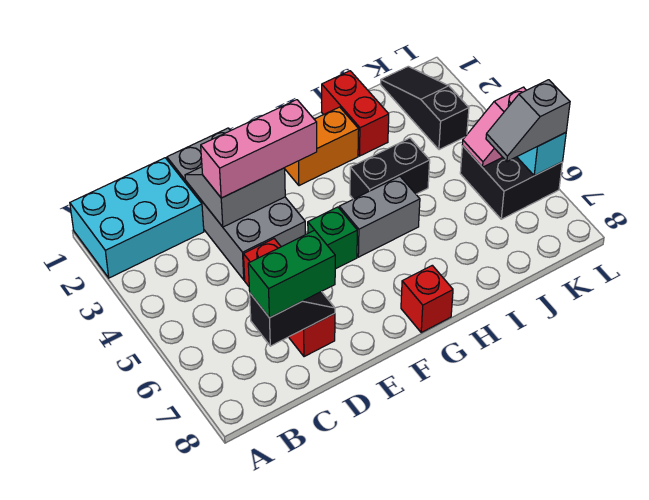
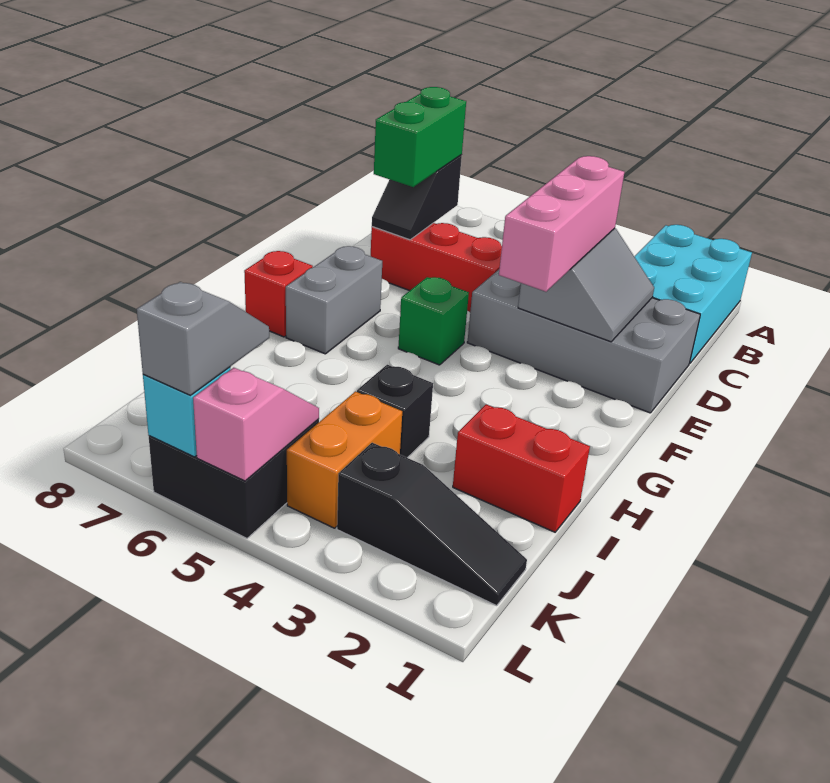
orange 1x2 brick [285,107,359,186] -> orange 1x2 brick moved to [287,392,402,528]
grey 1x2 brick [339,177,420,257] -> grey 1x2 brick moved to [286,246,382,354]
black 1x2 brick [350,138,430,199] -> black 1x1 brick [357,365,433,458]

